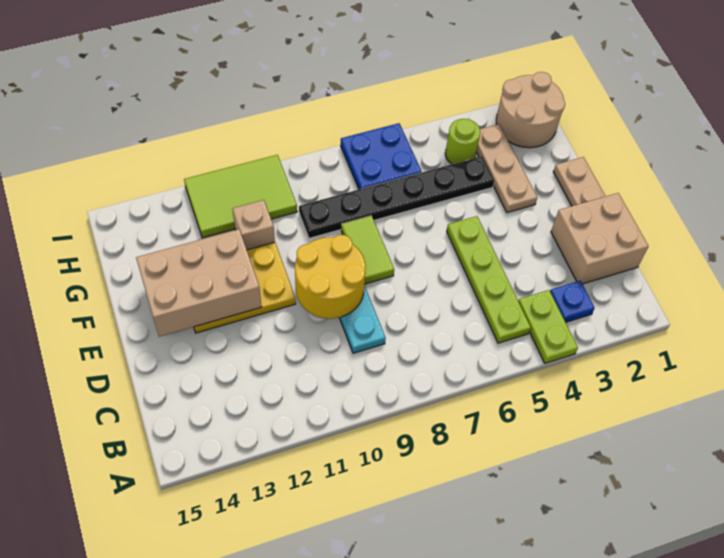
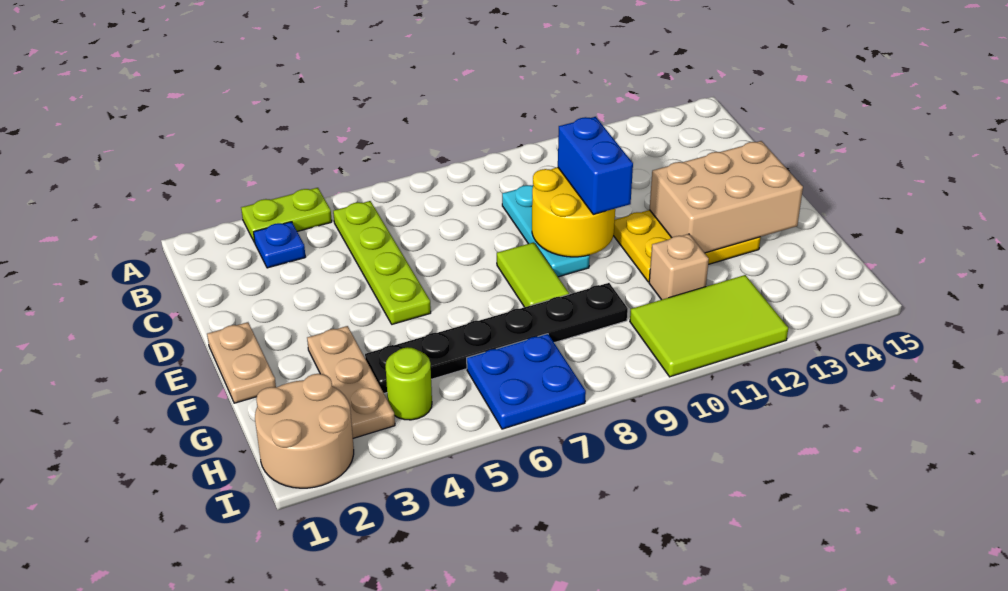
lime 1x2 plate [518,290,578,363] -> lime 1x2 plate turned to [241,188,332,243]
tan 2x2 brick [551,193,648,284] -> none
none -> blue 1x2 brick [558,117,633,214]

